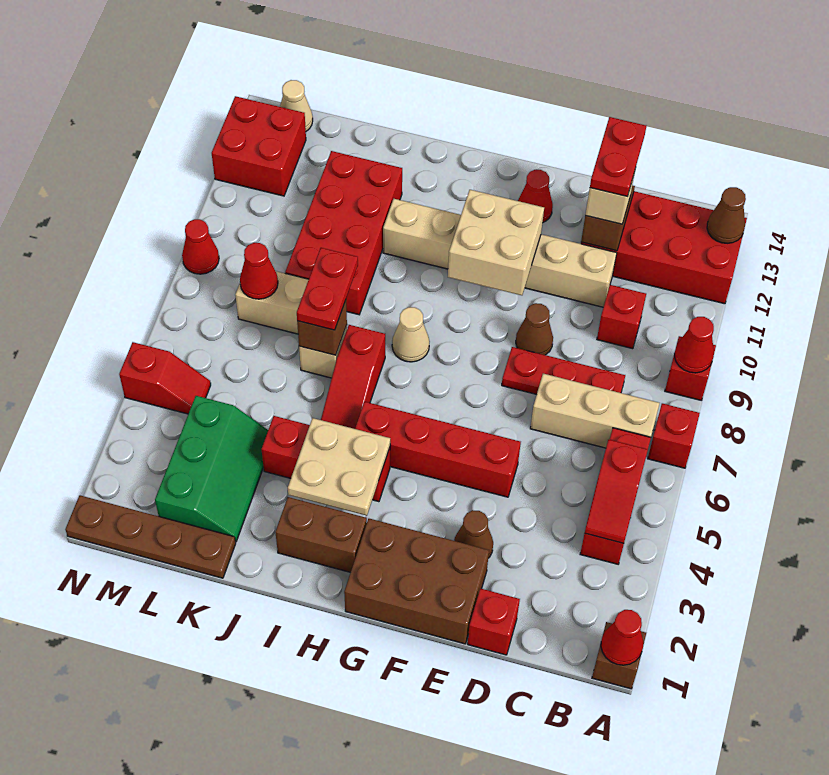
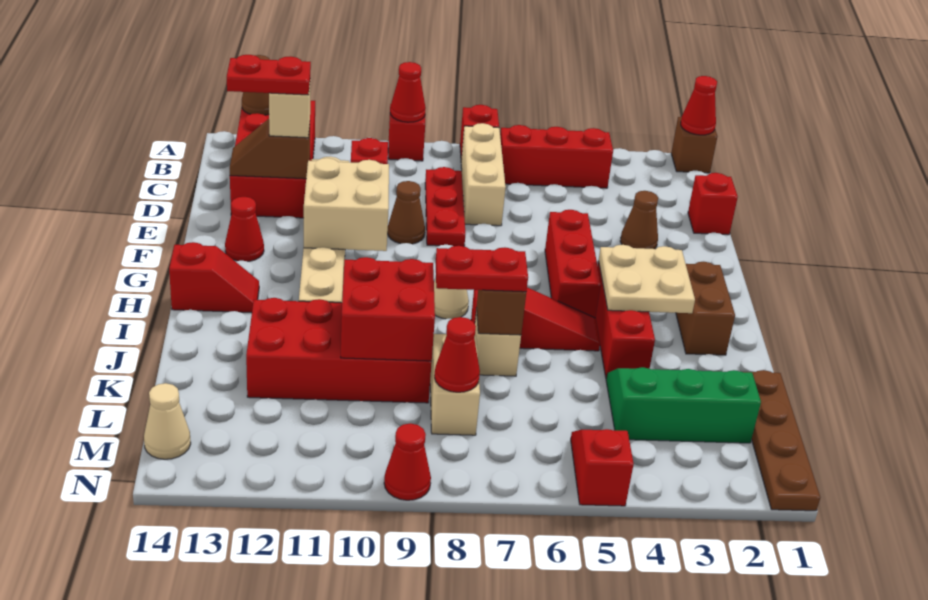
red 1x2 slope [585,439,648,543] -> red 1x2 slope moved to [169,242,259,313]
brown 2x3 brick [344,519,489,644] -> none
red 1x4 brick [355,402,521,497] -> red 1x3 brick [545,210,601,318]
red 2x2 brick [212,96,306,196] -> red 2x2 brick moved to [341,257,435,361]

